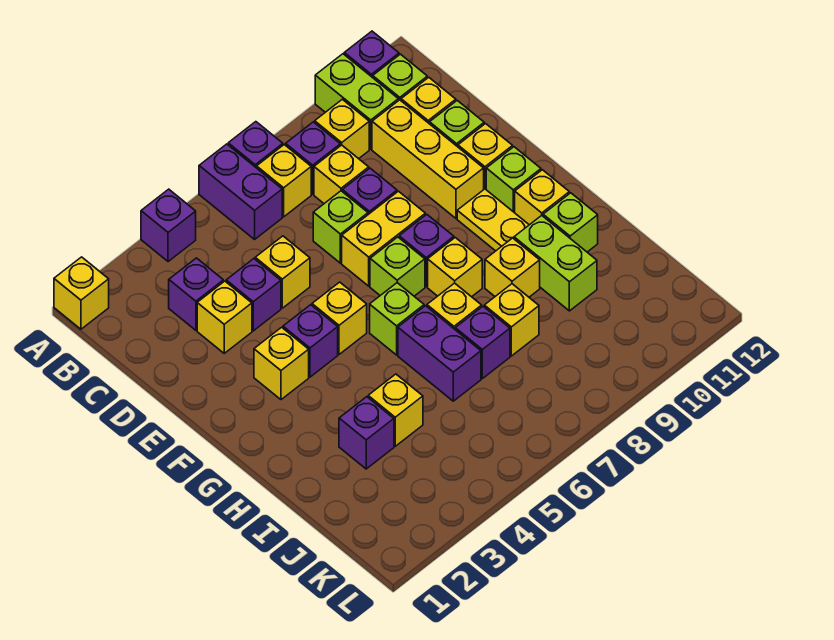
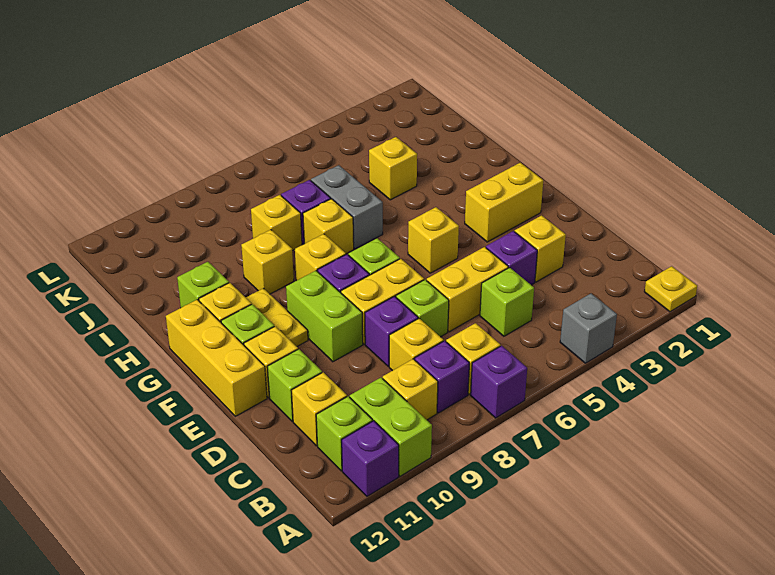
yellow 1x1 brick [54,257,109,329] -> yellow 1x1 plate [644,266,697,312]
purple 1x1 brick [141,189,196,262] -> grey 1x1 brick [560,294,617,363]
purple 1x2 brick [199,144,282,239] -> none
purple 1x1 brick [169,258,223,330] -> none
yellow 1x3 brick [372,100,484,218] -> yellow 1x3 brick moved to [166,300,267,416]
yellow 1x1 brick [255,236,310,308] -> yellow 1x2 brick [427,247,508,332]
yellow 1x1 brick [254,327,309,400] -> yellow 1x2 brick [465,163,543,242]
purple 1x1 brick [283,305,338,377] -> none
lime 1x1 brick [370,283,424,355] -> lime 1x1 brick moved to [480,268,534,336]
purple 1x2 brick [398,306,481,401] -> grey 1x2 brick [311,165,383,249]
lime 1x2 brick [514,215,597,311] -> lime 1x2 brick moved to [286,271,363,362]
purple 1x1 brick [339,397,394,469] -> none

